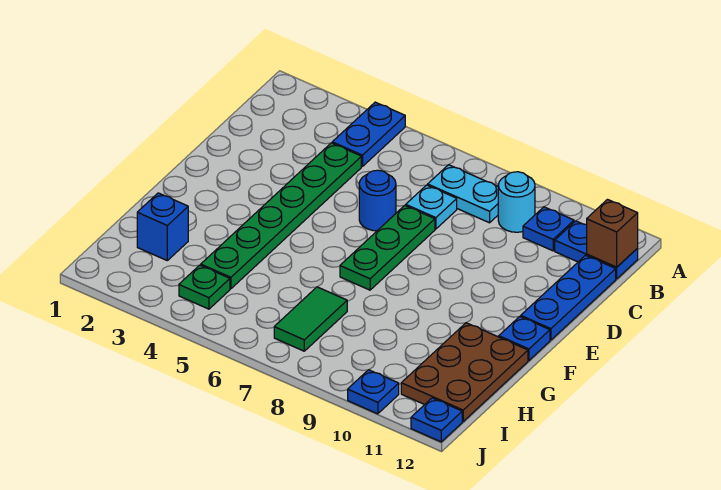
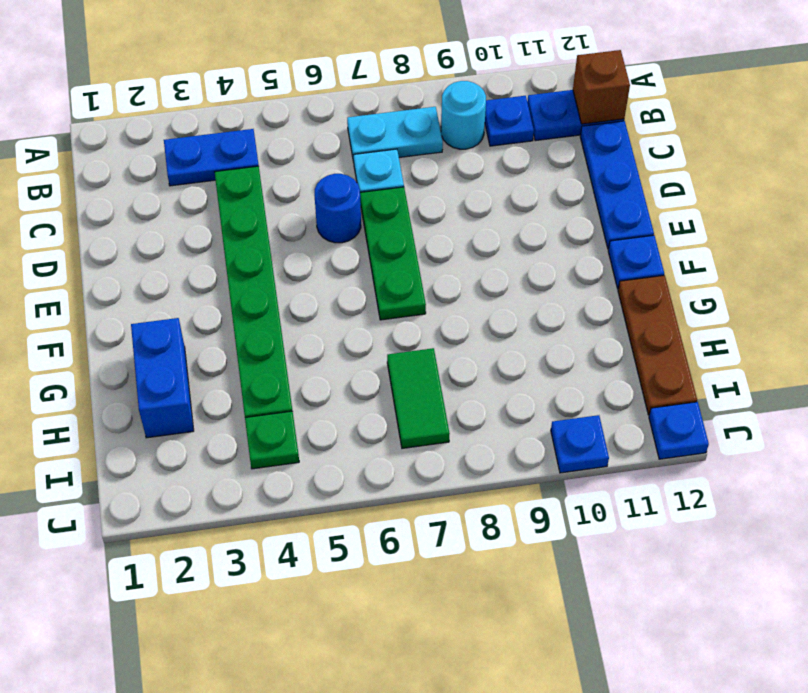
blue 1x2 plate [332,102,405,167] -> blue 1x2 plate turned to [164,129,259,186]
brown 2x3 plate [401,323,528,421] -> brown 1x3 plate [618,275,697,415]
blue 1x1 brick [137,193,188,260] -> blue 1x2 brick [131,318,194,438]

